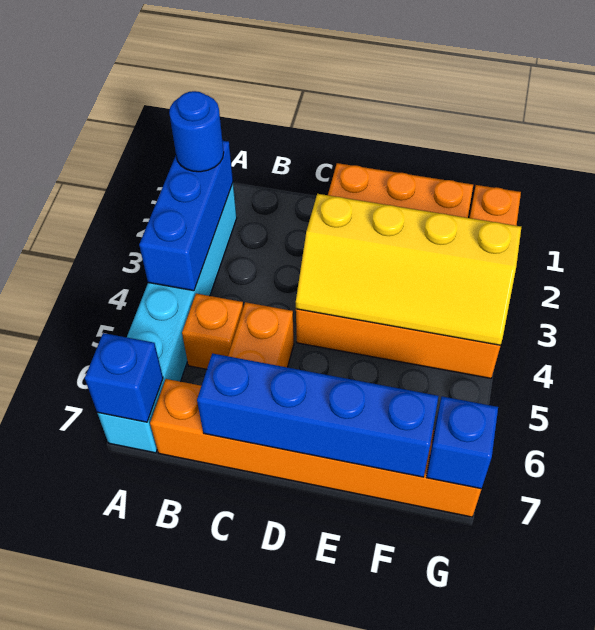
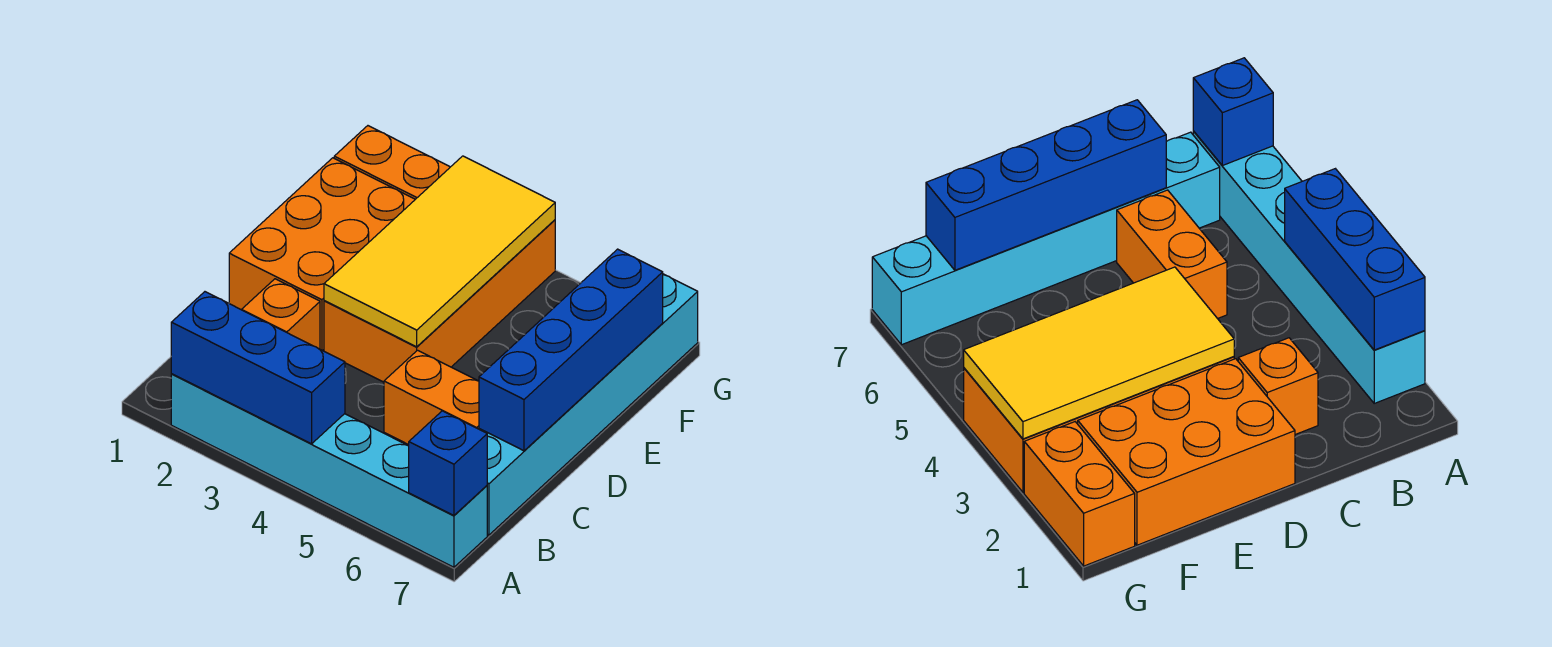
blue 1x1 round brick [169,91,224,172] -> none
orange 1x1 brick [182,294,243,369] -> orange 1x1 brick moved to [242,279,320,349]
orange 1x6 brick [150,379,481,517] -> cyan 1x6 brick [479,274,698,535]
yellow 2x4 slope [296,194,521,345] -> yellow 2x4 tile [324,156,555,347]
blue 1x1 brick [427,396,498,489] -> none

